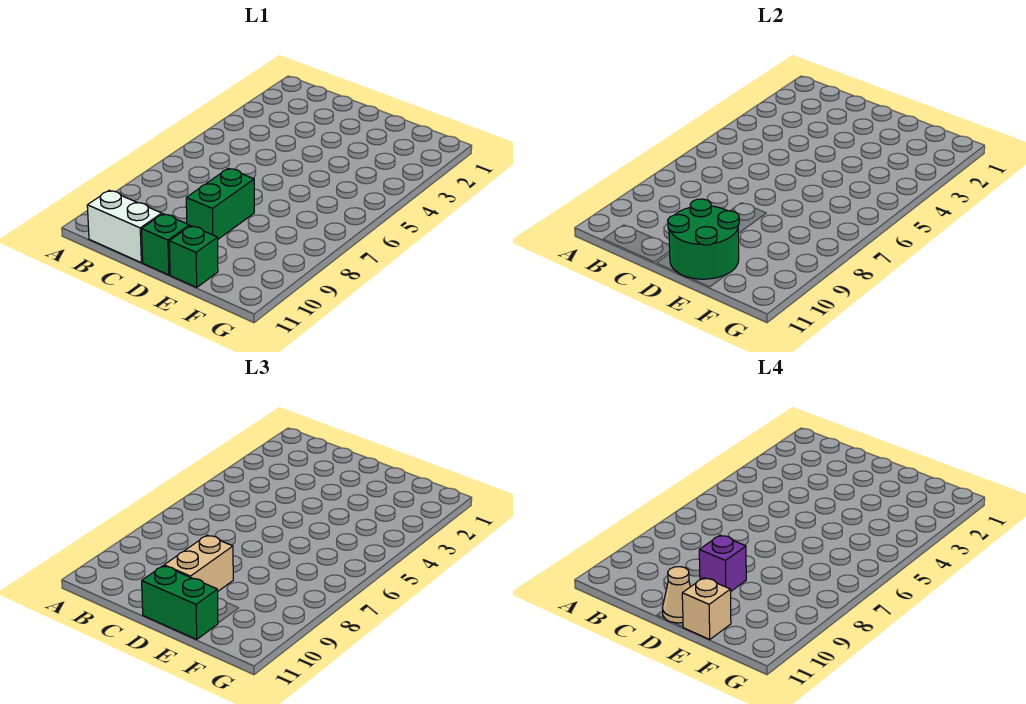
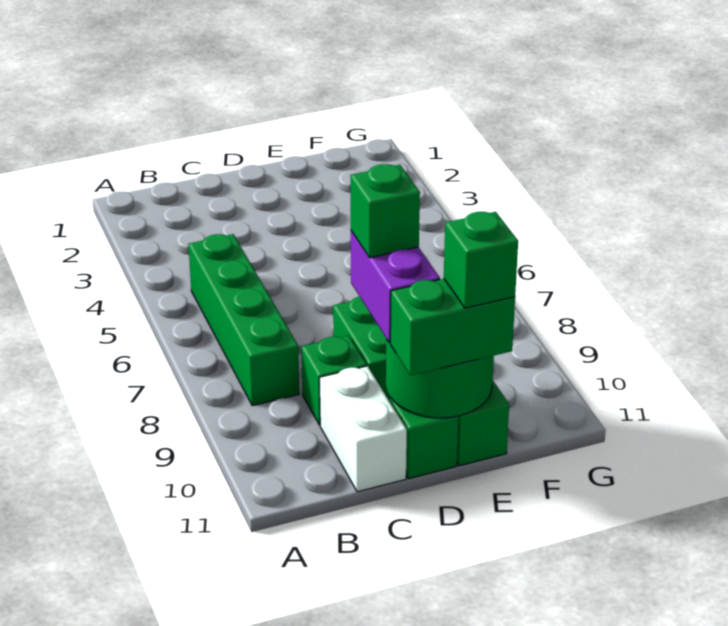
none -> green 1x4 brick [188,234,299,406]
white 1x2 brick [87,190,162,263] -> white 1x2 brick turned to [320,366,407,492]
none -> green 1x1 brick [301,336,367,425]
tan 1x2 brick [164,535,233,591] -> purple 1x2 brick [351,231,440,343]
purple 1x1 brick [699,535,746,591] -> green 1x1 brick [350,164,420,258]
tan 1x1 cone [662,567,690,623] -> none
tan 1x1 brick [682,578,731,639] -> green 1x1 brick [444,212,518,308]

